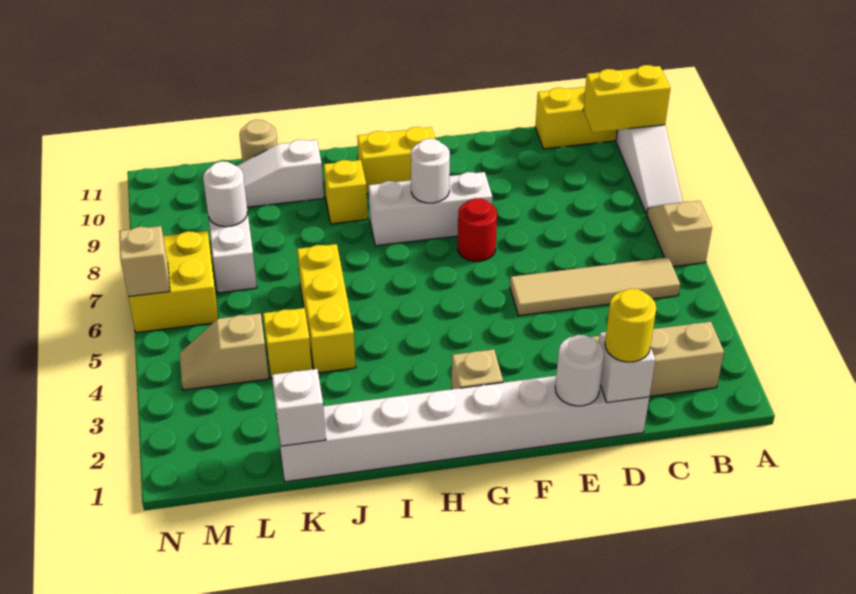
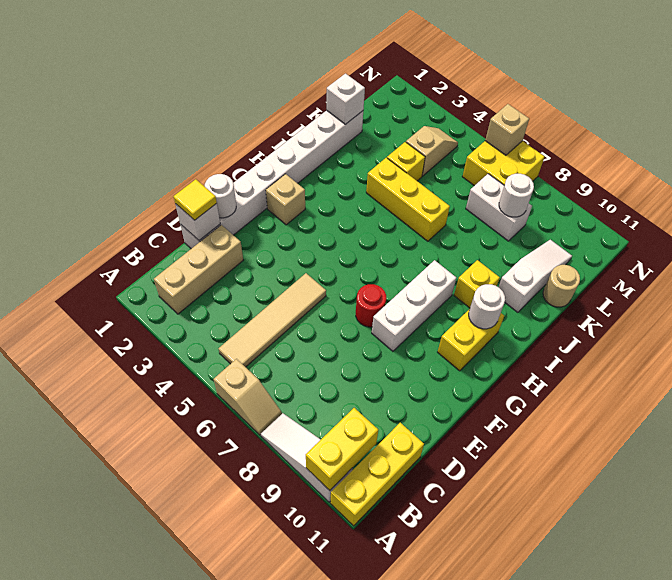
yellow 1x1 round brick [605,289,656,362] -> yellow 1x1 tile [174,179,217,220]
white 1x1 round brick [411,139,450,203] -> white 1x1 round brick moved to [469,284,505,329]

